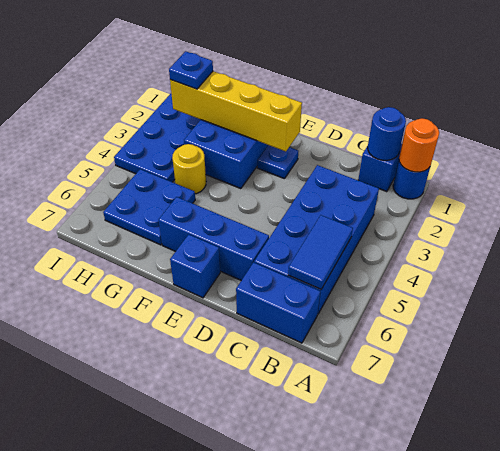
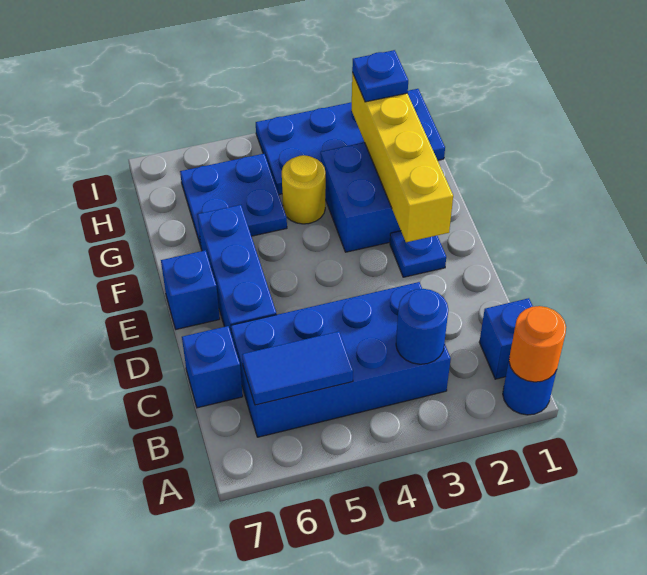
blue 1x1 round brick [368,107,406,160] -> blue 1x1 round brick moved to [396,289,448,364]
blue 1x2 brick [236,262,320,343] -> blue 1x1 brick [182,326,243,408]

